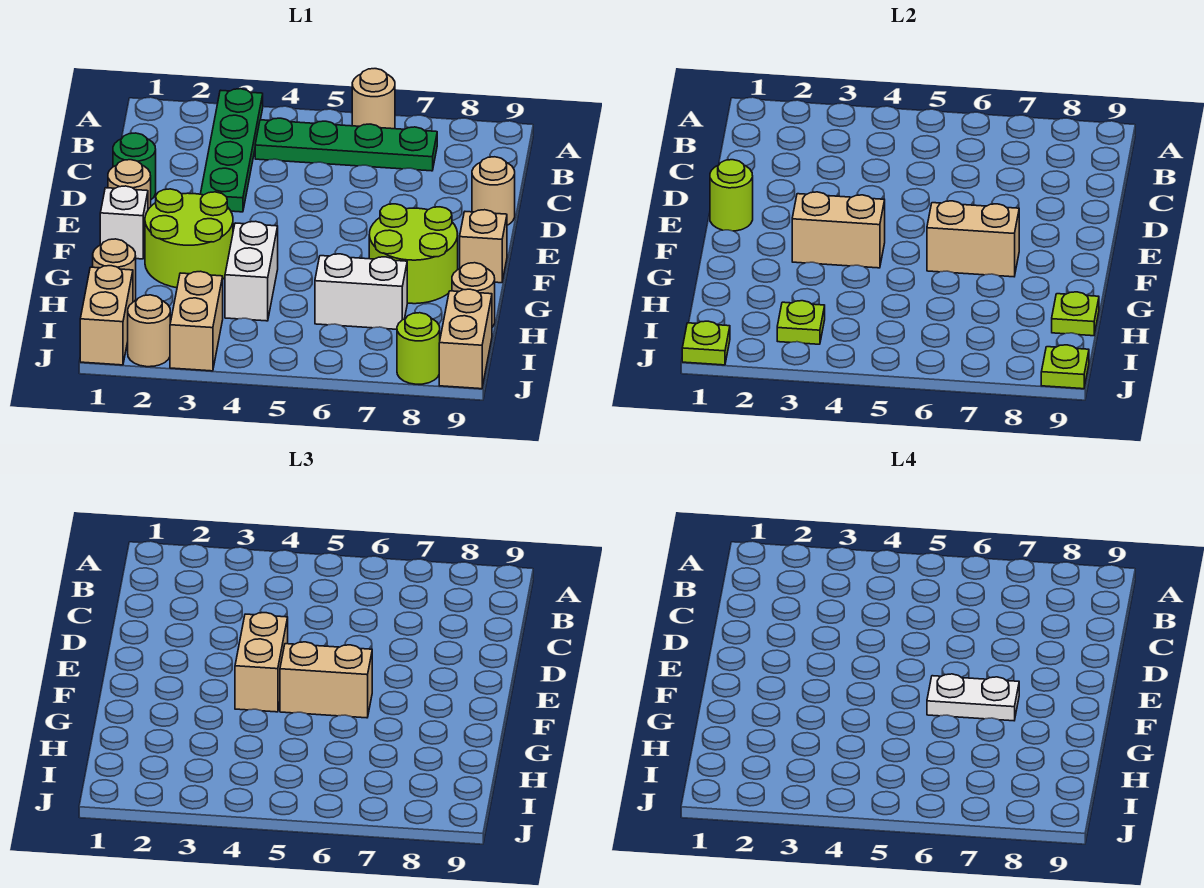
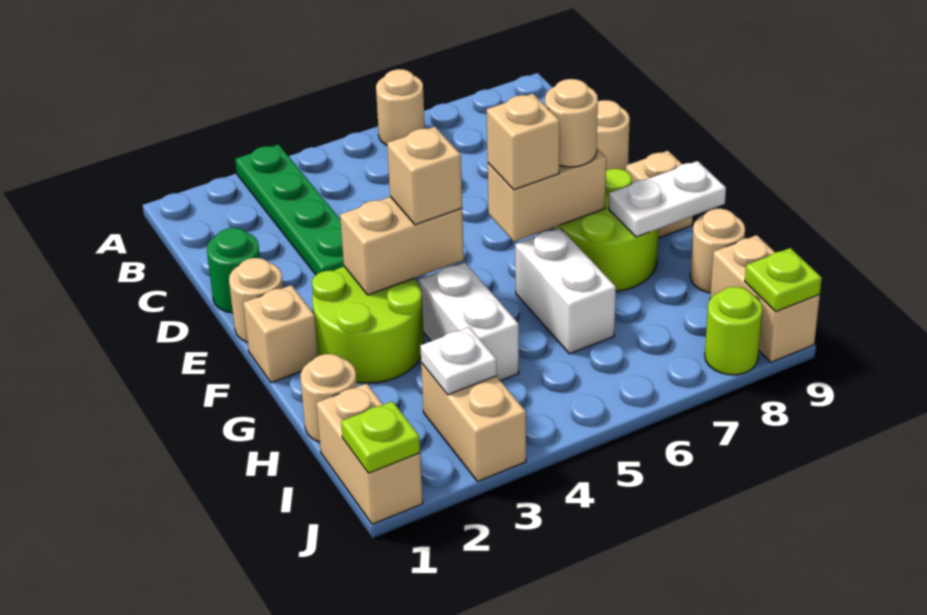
green 1x4 plate [255,118,437,171] -> none
lime 1x1 round brick [710,160,753,231] -> none
tan 1x2 brick [235,613,288,712] -> tan 1x1 brick [387,127,462,225]
white 1x1 brick [100,186,148,259] -> tan 1x1 brick [243,285,318,383]
tan 1x2 brick [280,642,372,718] -> tan 1x1 brick [487,94,560,190]
white 1x2 plate [927,674,1019,721] -> white 1x2 plate moved to [609,161,726,237]
white 1x2 brick [315,254,407,329] -> white 1x2 brick turned to [515,228,616,354]
lime 1x1 plate [1052,292,1099,336] -> none
lime 1x1 plate [777,301,825,344] -> white 1x1 plate [420,327,497,395]
tan 1x1 round brick [128,295,170,367] -> tan 1x1 round brick moved to [545,79,598,167]

